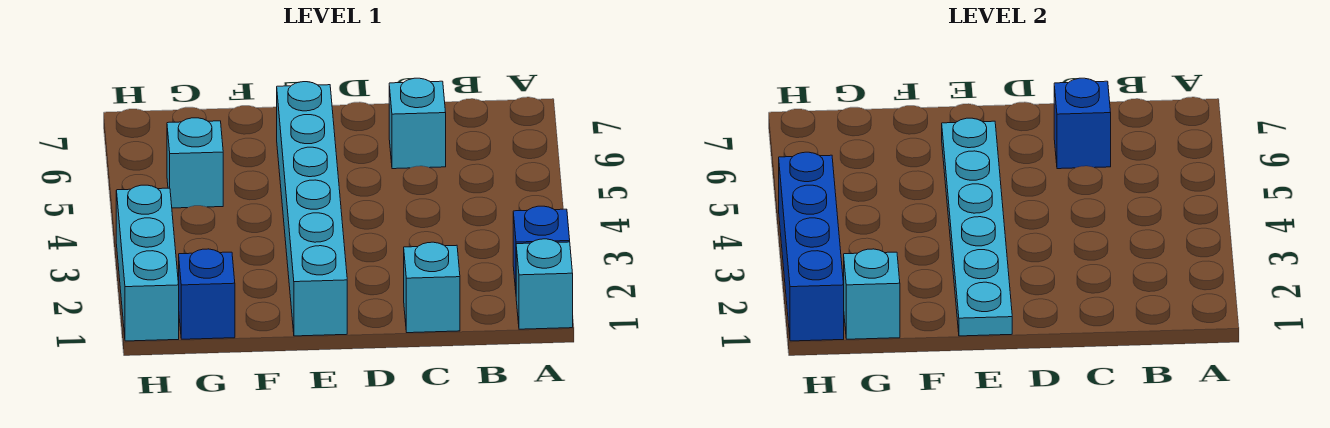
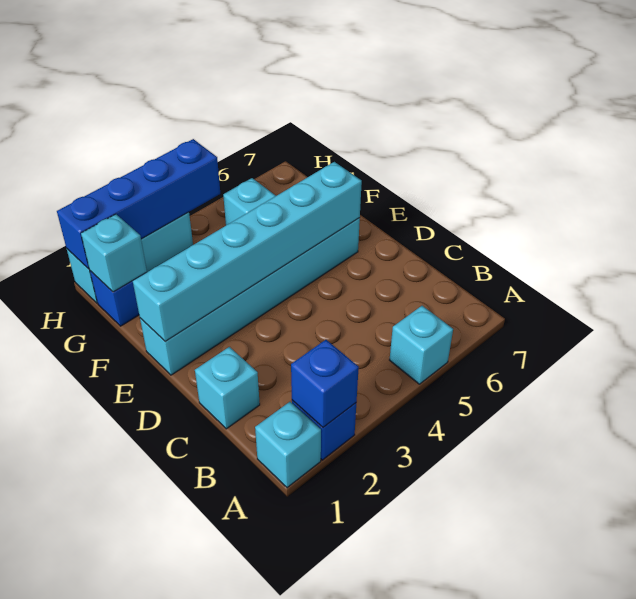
cyan 1x1 brick [389,78,446,169] -> cyan 1x1 brick moved to [390,306,453,384]
blue 1x1 brick [1054,78,1111,169] -> blue 1x1 brick moved to [291,340,359,427]
cyan 1x6 plate [942,118,1012,336] -> cyan 1x6 brick [133,162,362,342]

